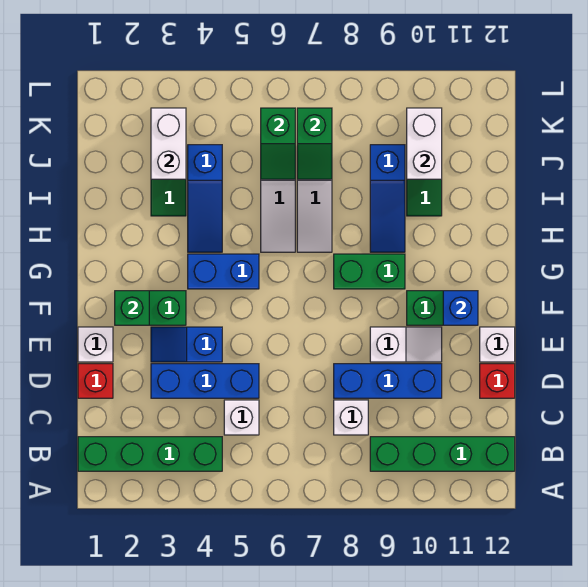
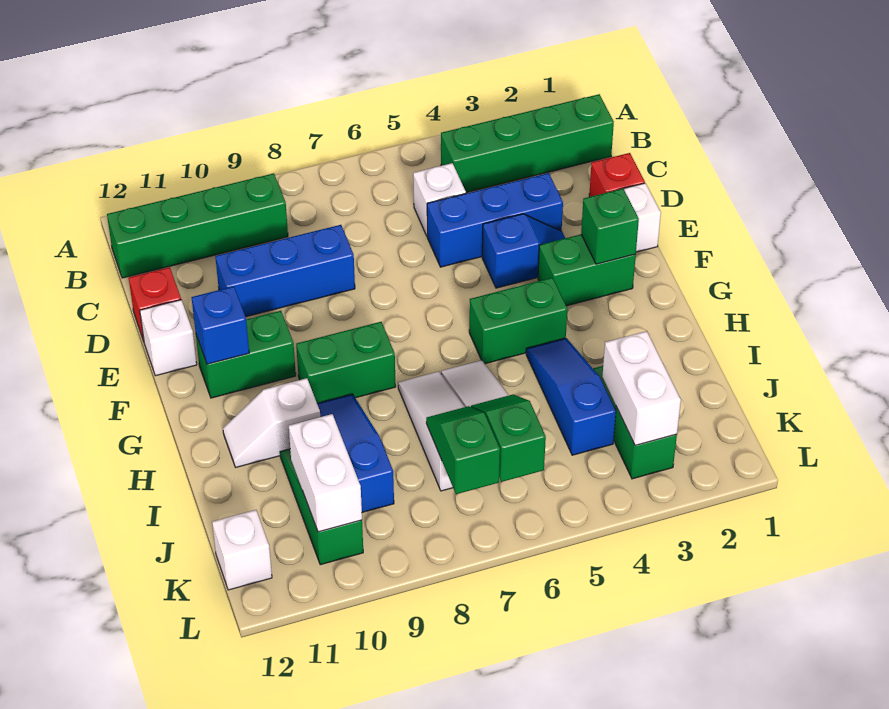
white 1x1 brick [334,400,368,435] -> white 1x1 brick moved to [212,510,272,590]
white 1x2 slope [370,327,442,362] -> white 1x2 slope moved to [223,378,320,467]
blue 1x2 brick [188,254,259,289] -> green 1x2 brick [469,278,567,364]

